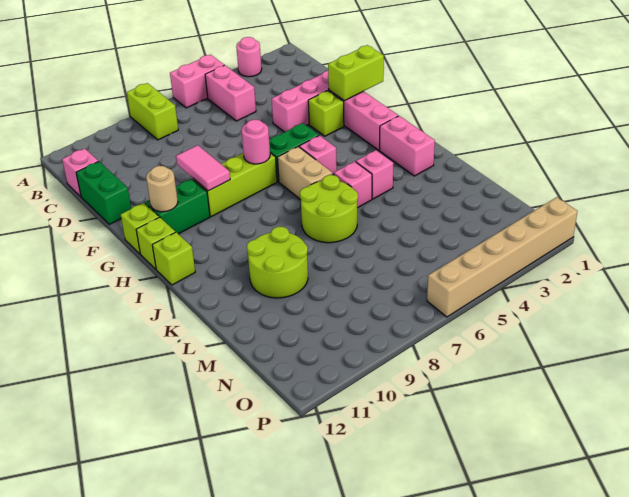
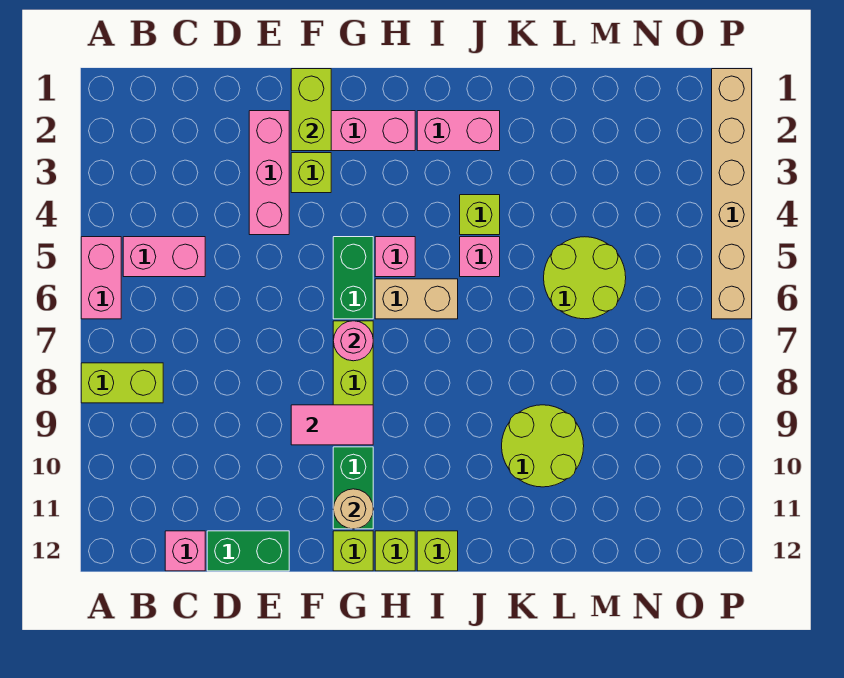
pink 1x1 round brick [236,37,262,77] -> none
pink 1x1 brick [356,150,393,199] -> lime 1x1 brick [460,195,500,235]
lime 2x2 round brick [300,175,358,243] -> lime 2x2 round brick moved to [544,237,626,319]

